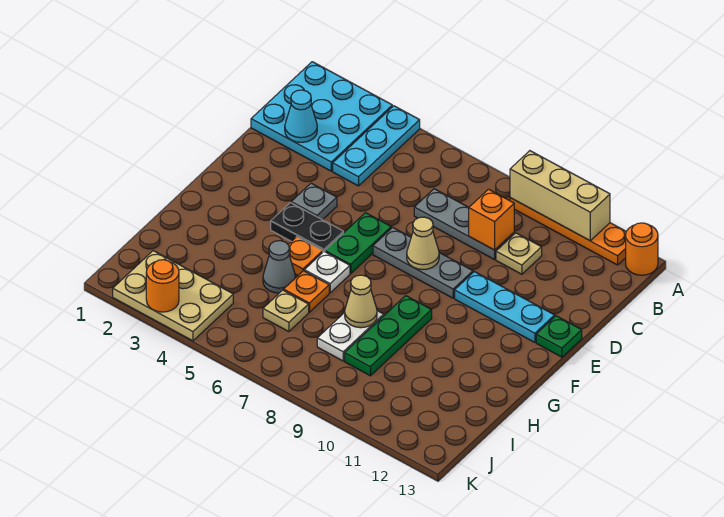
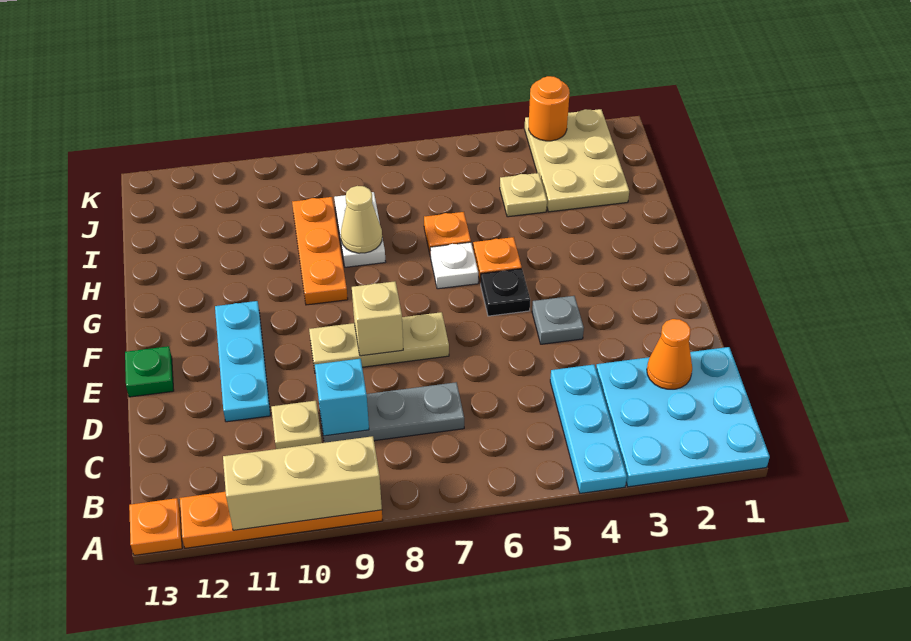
orange 1x1 round brick [626,223,658,275] -> orange 1x1 plate [129,498,182,555]
cyan 1x1 cone [285,90,317,142] -> orange 1x1 cone [647,319,692,389]
orange 1x1 brick [469,189,514,250] -> cyan 1x1 brick [315,359,369,436]
green 1x2 plate [325,213,391,273] -> none
grey 1x3 plate [373,227,473,298] -> tan 1x3 plate [309,312,449,373]
tan 1x1 cone [407,217,439,270] -> tan 1x1 brick [352,281,403,356]
cyan 1x3 plate [455,272,555,342] -> cyan 1x3 plate turned to [215,301,270,422]
black 1x2 plate [271,203,343,252] -> black 1x1 plate [481,269,530,316]
green 1x3 plate [345,296,432,376] -> orange 1x3 plate [292,197,348,305]
grey 1x1 cone [263,241,296,293] -> none
tan 1x1 plate [263,290,309,332] -> tan 1x1 plate moved to [500,173,547,217]
tan 2x3 plate [113,251,233,341] -> tan 2x3 plate turned to [525,109,629,212]

